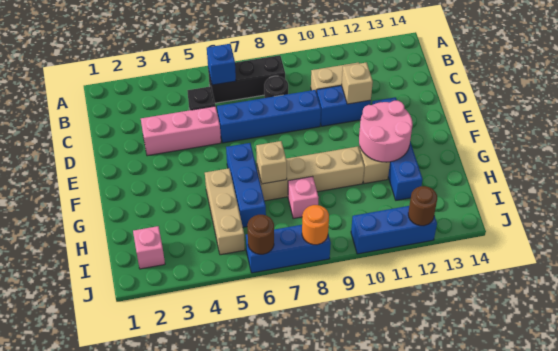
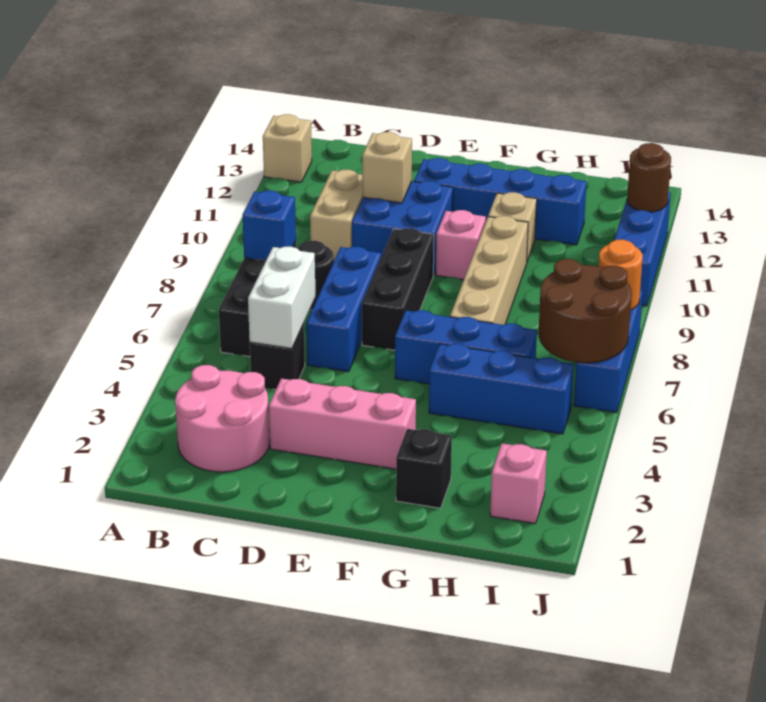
blue 1x1 brick [207,44,236,85] -> blue 1x1 brick moved to [243,191,296,260]
none -> white 1x2 brick [248,247,316,349]
pink 1x3 brick [141,106,221,156] -> pink 1x3 brick turned to [269,379,416,469]
blue 1x4 brick [217,90,321,143] -> blue 1x3 brick [306,247,381,372]
blue 1x2 brick [317,86,371,126] -> blue 2x2 brick [352,181,453,275]
none -> black 1x3 brick [362,228,434,350]
pink 2x2 round brick [359,101,413,162] -> pink 2x2 round brick moved to [175,365,269,472]
none -> black 1x1 brick [396,429,452,508]
tan 1x3 brick [205,168,245,255] -> blue 1x3 brick [429,344,574,434]
tan 1x1 brick [256,141,287,184] -> tan 1x1 brick moved to [263,114,312,182]
pink 1x1 brick [288,176,318,219] -> pink 1x1 brick moved to [436,210,486,280]
brown 1x1 round brick [247,215,274,254] -> brown 2x2 round brick [539,259,632,363]

